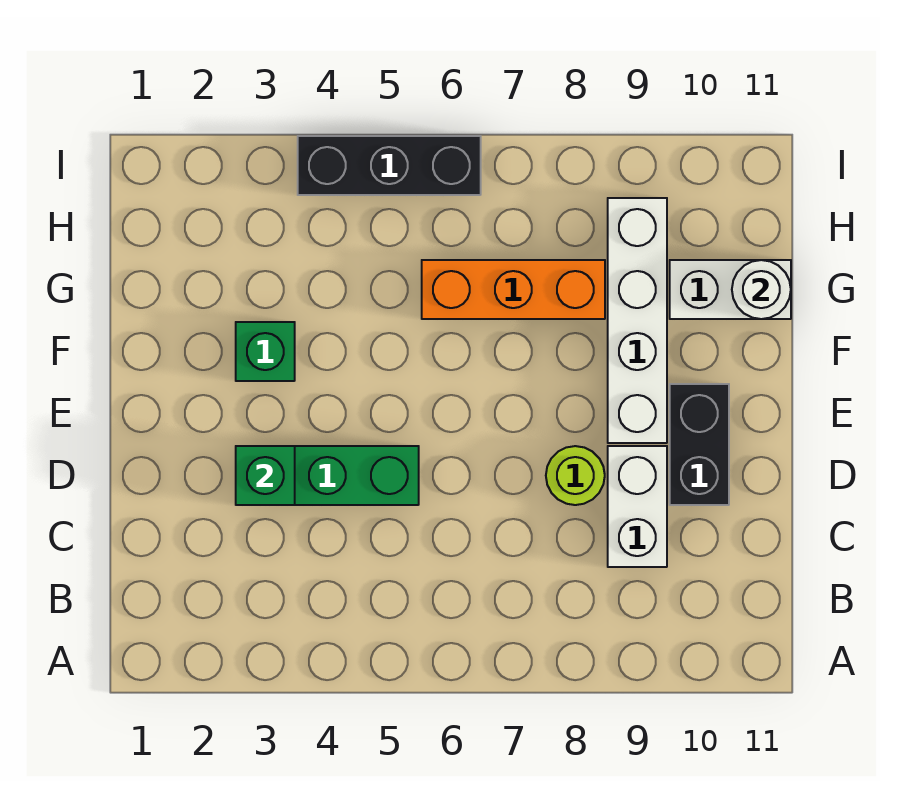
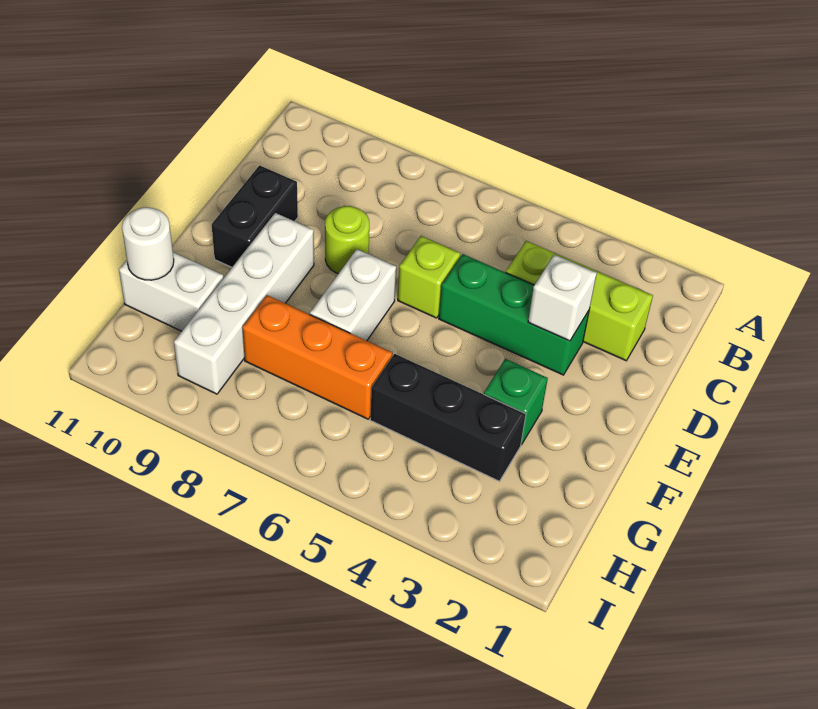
none -> lime 1x3 brick [506,241,653,361]
white 1x2 brick [608,446,667,567] -> white 1x2 brick moved to [310,249,396,341]
green 1x1 brick [236,446,295,505] -> white 1x1 brick [528,255,597,341]
none -> lime 1x1 brick [398,236,461,318]
black 1x3 brick [298,136,481,195] -> black 1x3 brick moved to [370,354,526,481]

